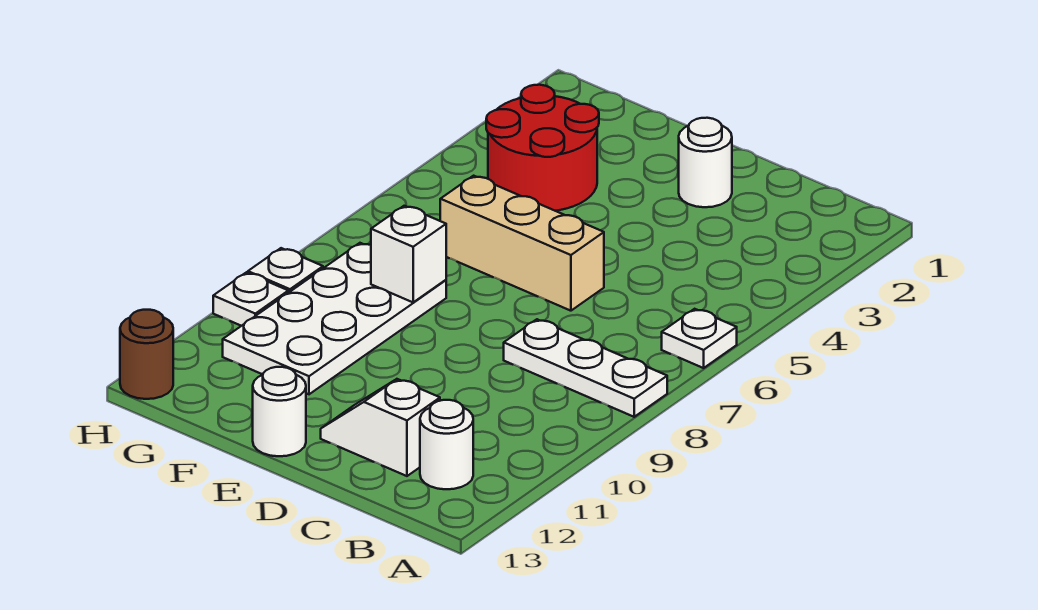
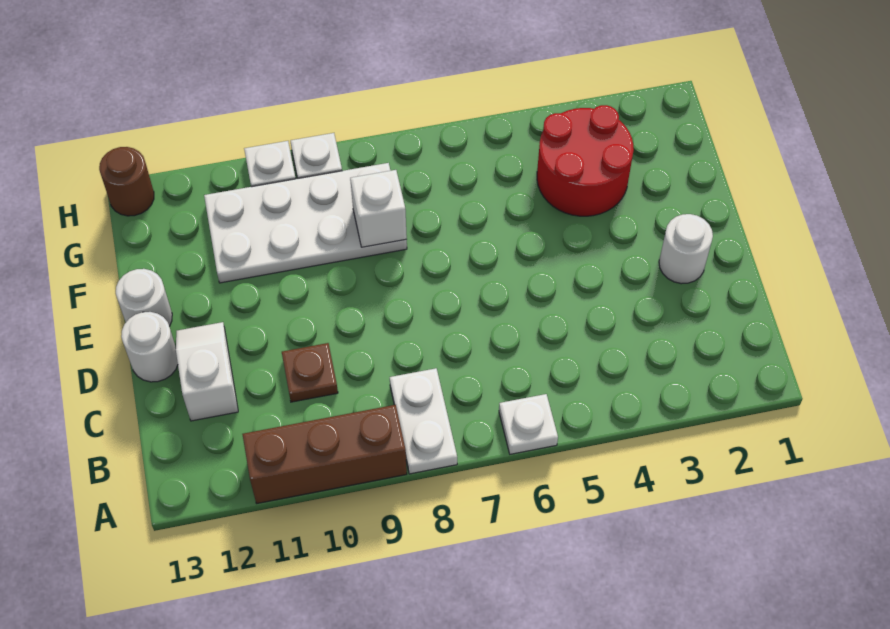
white 1x3 plate [504,319,667,417] -> white 1x2 plate [390,368,457,474]
none -> brown 1x3 brick [242,405,407,503]
white 1x1 round brick [420,400,473,489] -> white 1x1 round brick moved to [121,312,178,382]
none -> brown 1x1 plate [282,343,338,402]
tan 1x3 brick [440,176,604,311] -> none

